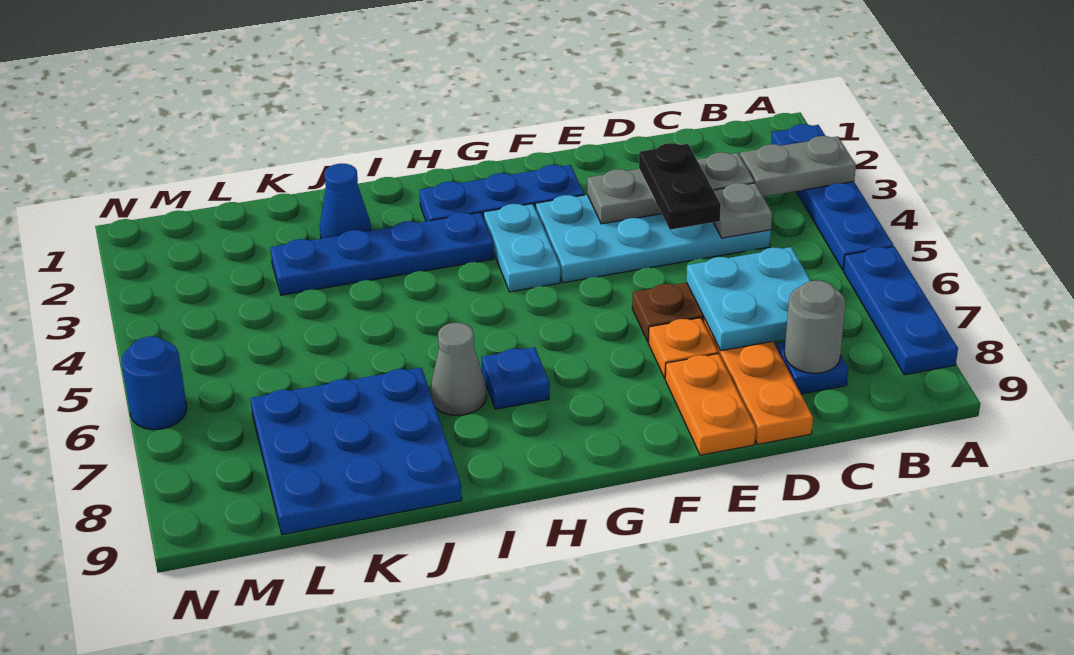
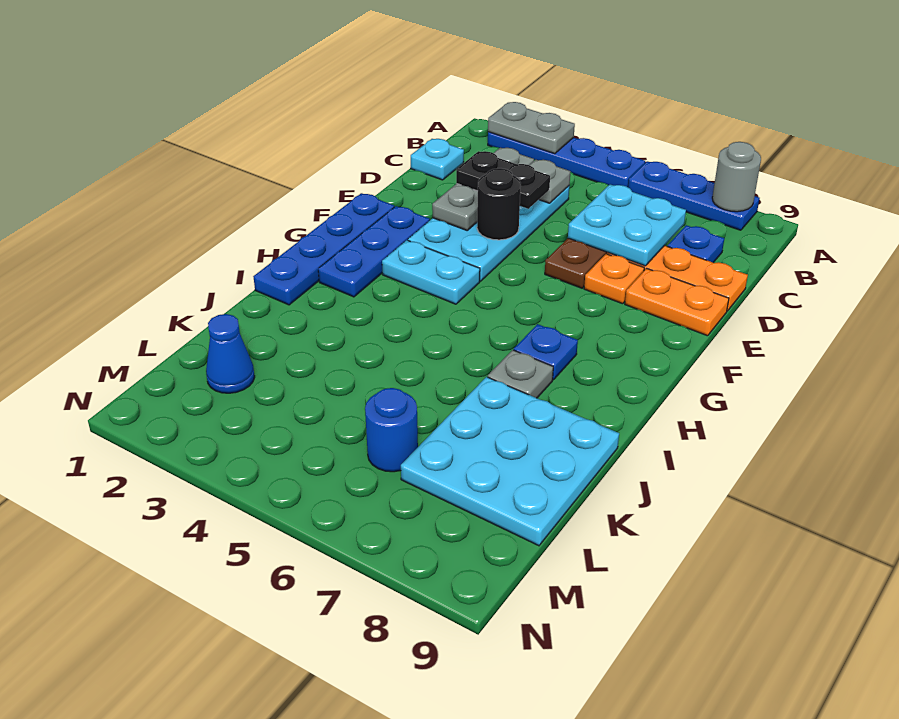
grey 1x2 plate [740,136,856,197] -> grey 1x2 plate turned to [488,102,575,154]
none -> cyan 1x1 plate [411,139,464,180]
grey 1x1 round brick [785,280,846,373] -> grey 1x1 round brick moved to [712,142,761,212]
none -> black 1x1 round brick [477,168,521,240]
blue 1x4 plate [270,212,494,295] -> blue 1x4 plate moved to [253,193,394,305]
grey 1x1 cone [430,323,486,415] -> grey 1x1 plate [488,350,553,398]
blue 1x1 cone [320,163,371,239] -> blue 1x1 cone moved to [206,314,255,393]
blue 3x3 plate [250,367,462,535] -> cyan 3x3 plate [401,377,619,546]
blue 1x1 round brick [122,336,187,430] -> blue 1x1 round brick moved to [365,388,418,472]

